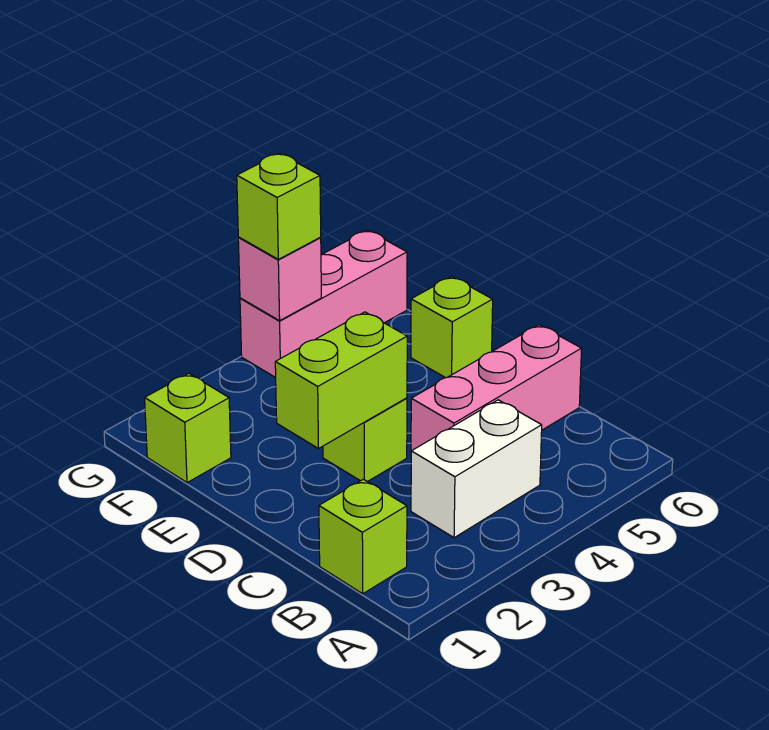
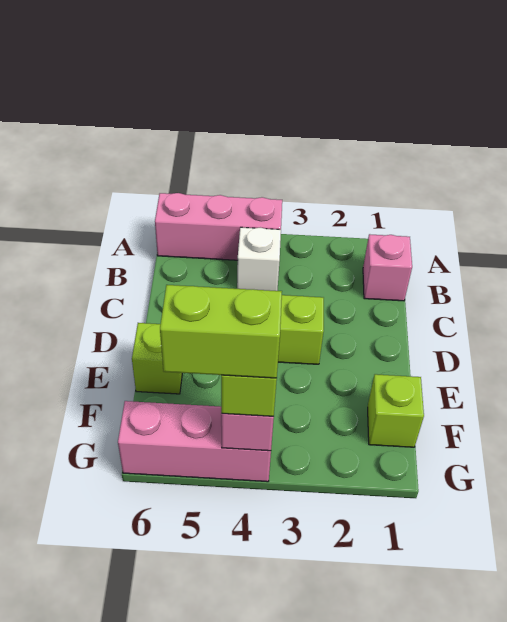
lime 1x1 brick [319,479,407,594] -> pink 1x1 brick [363,234,412,301]
white 1x2 brick [411,400,542,538] -> white 1x1 brick [237,227,281,291]
pink 1x3 brick [411,325,582,451] -> pink 1x3 brick moved to [155,193,282,260]
lime 1x2 brick [275,312,407,449] -> lime 1x2 brick moved to [160,285,282,378]

